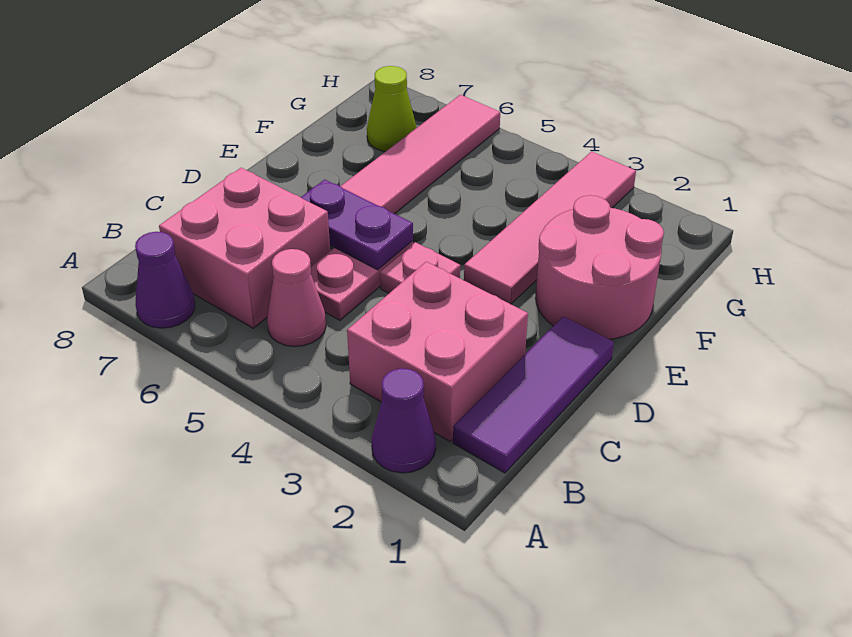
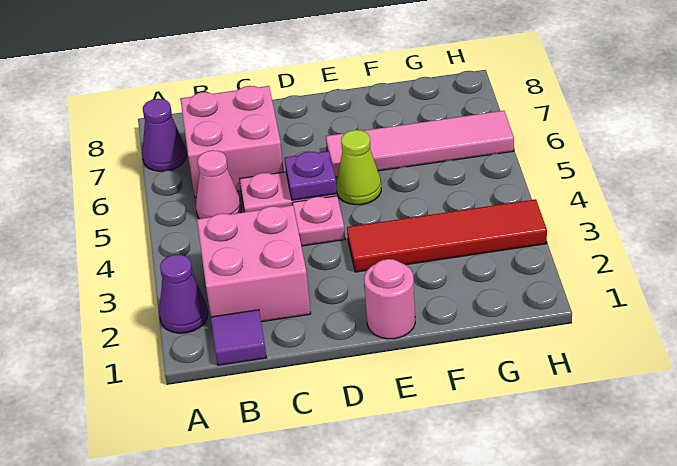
purple 1x3 tile [453,316,614,473] -> purple 1x1 tile [211,310,267,365]
purple 1x2 plate [301,179,413,270] -> purple 1x1 plate [285,151,337,200]
pink 2x2 round brick [536,195,664,339] -> pink 1x1 round brick [364,259,415,339]
pink 1x4 tile [464,151,636,304] -> red 1x4 tile [347,199,547,272]
lime 1x1 cone [367,66,417,151] -> lime 1x1 cone moved to [336,130,381,205]

